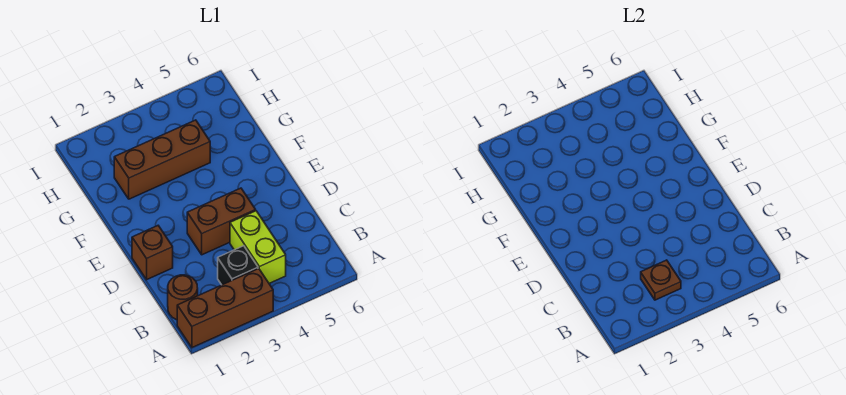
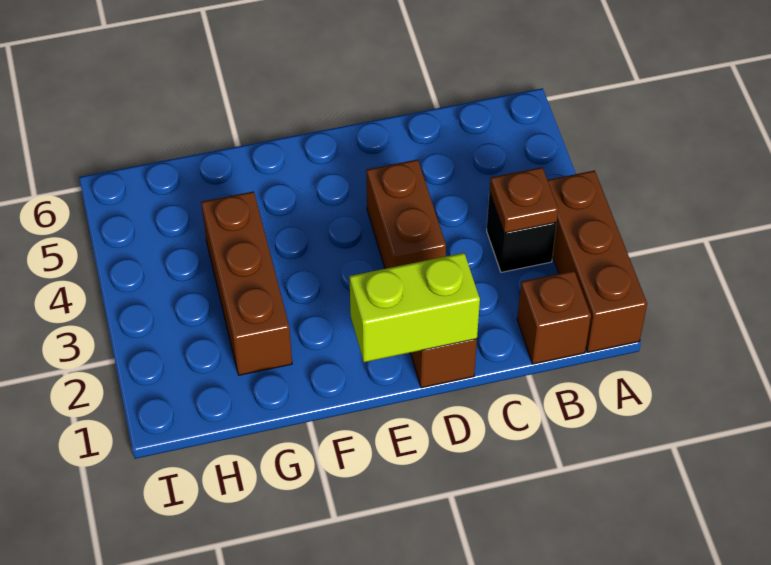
brown 1x1 round brick [168,275,198,320] -> brown 1x1 brick [517,271,591,364]
lime 1x2 brick [230,211,286,283] -> lime 1x2 brick moved to [349,253,480,362]

